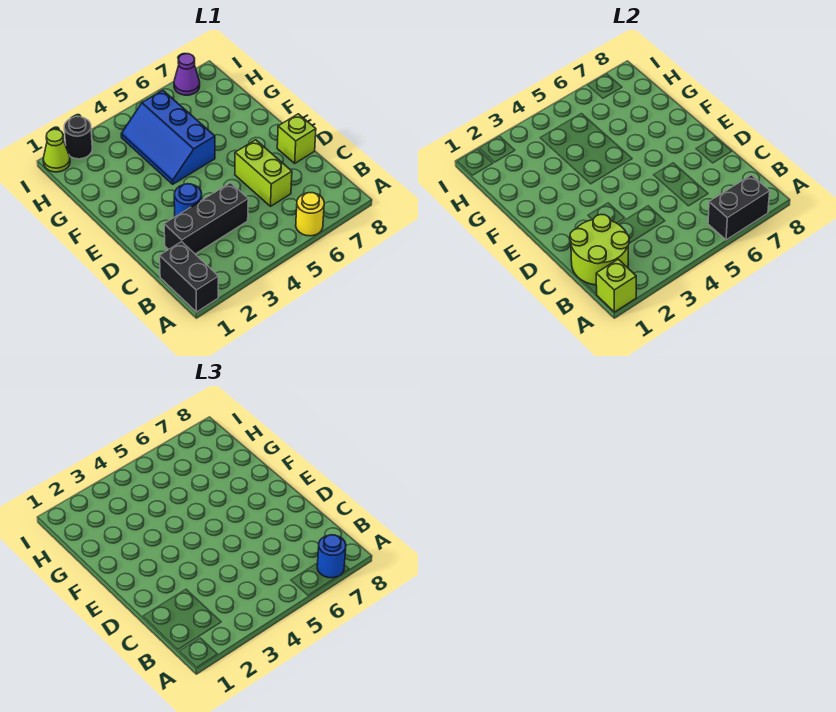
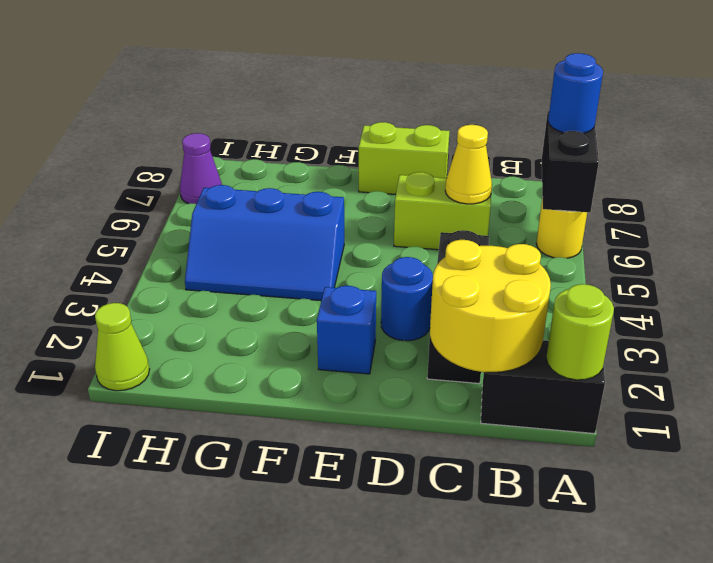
lime 1x1 brick [596,259,636,312] -> lime 1x1 round brick [546,284,614,380]
lime 2x2 round brick [570,214,629,285] -> yellow 2x2 round brick [430,240,551,372]
none -> yellow 1x1 cone [445,125,492,204]
lime 1x1 brick [277,114,316,163] -> lime 1x2 brick [359,122,449,194]
none -> blue 1x1 brick [317,286,376,374]
black 1x1 round brick [64,116,92,159] -> none

